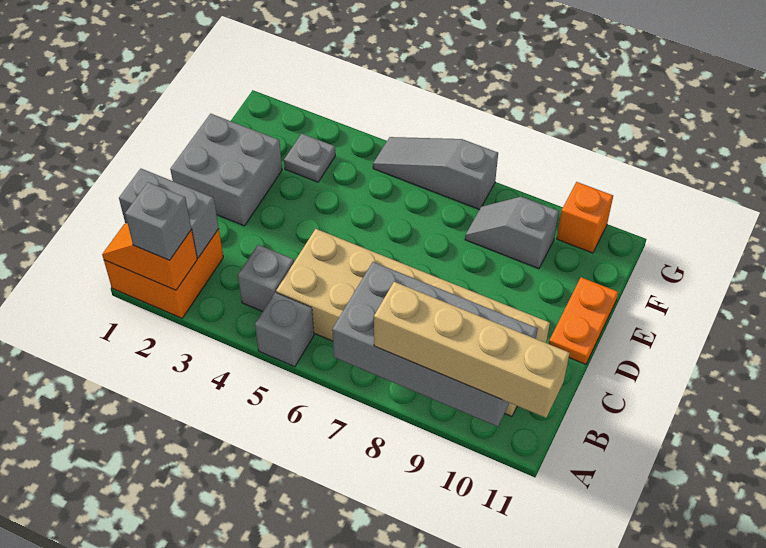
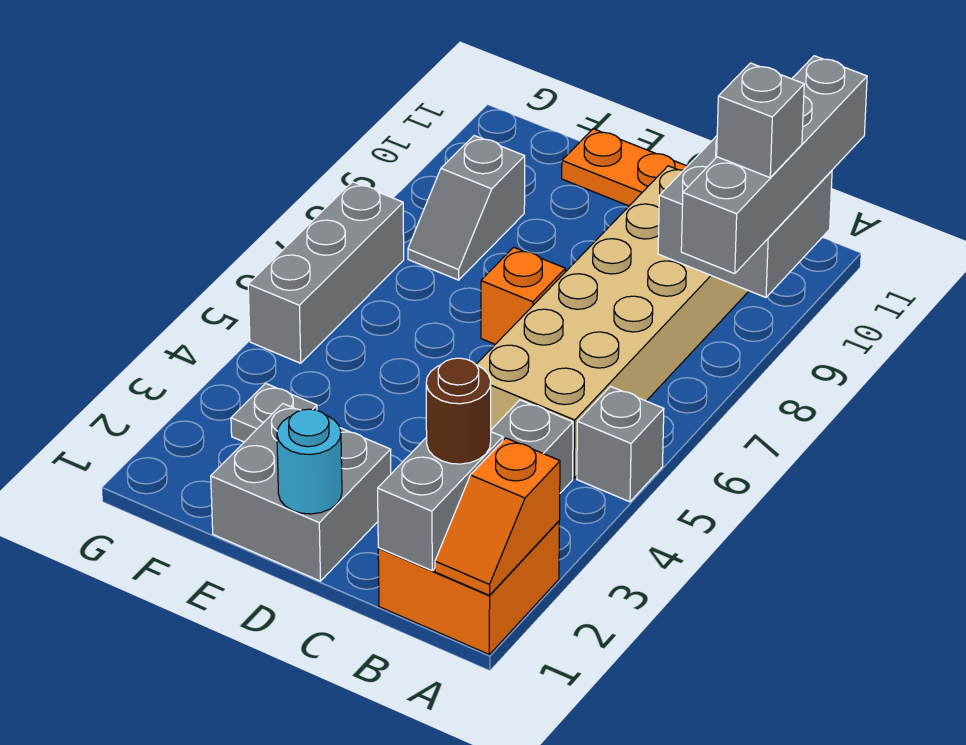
grey 1x1 brick [125,182,191,260] -> grey 1x1 brick moved to [717,63,804,177]
grey 2x4 brick [332,262,538,427] -> grey 2x2 brick [658,136,832,297]
tan 1x4 brick [374,282,570,418] -> grey 1x4 brick [681,56,867,274]
none -> brown 1x1 round brick [426,358,491,464]
none -> cyan 1x1 round brick [277,409,342,514]
grey 1x3 slope [373,137,498,210] -> grey 1x3 brick [248,182,404,363]
orange 1x1 brick [557,182,613,253] -> orange 1x1 brick moved to [481,247,565,344]

